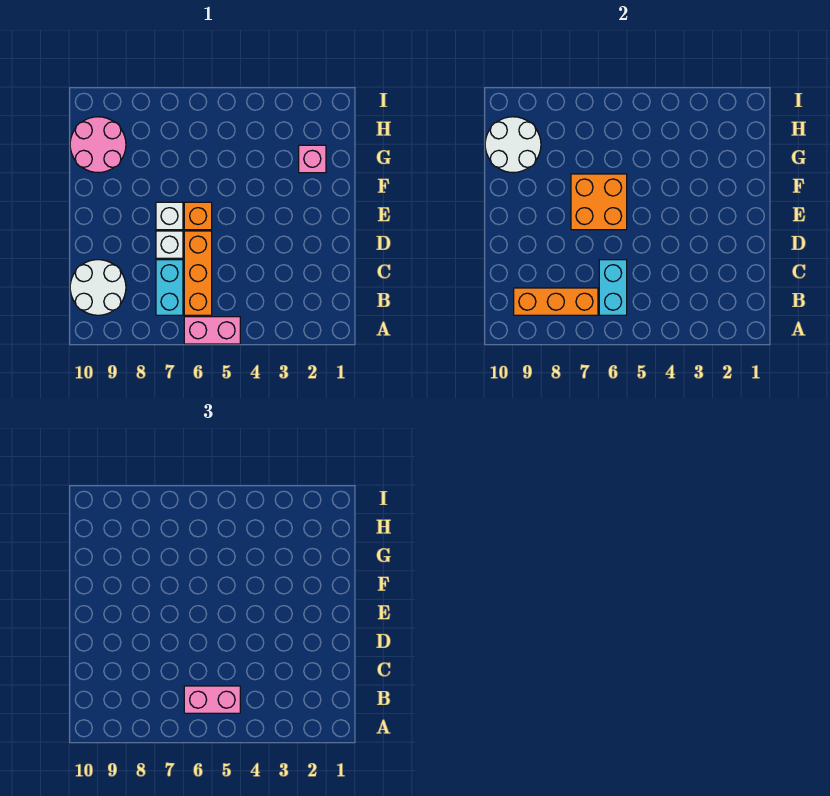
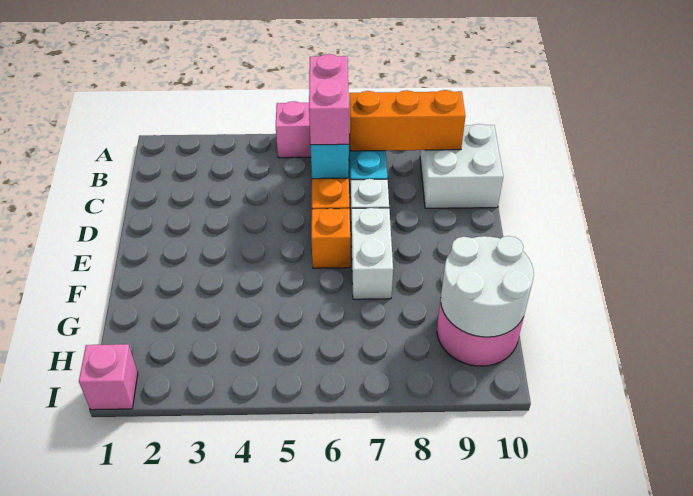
pink 1x2 brick [184,686,240,713] -> pink 1x2 brick turned to [309,54,349,145]
white 2x2 round brick [70,260,126,315] -> white 2x2 brick [420,124,503,208]
orange 2x2 brick [571,174,627,230] -> none
white 1x1 brick [156,202,183,230] -> white 1x2 brick [351,208,393,299]
pink 1x1 brick [299,145,326,173] -> pink 1x1 brick moved to [79,344,138,410]

